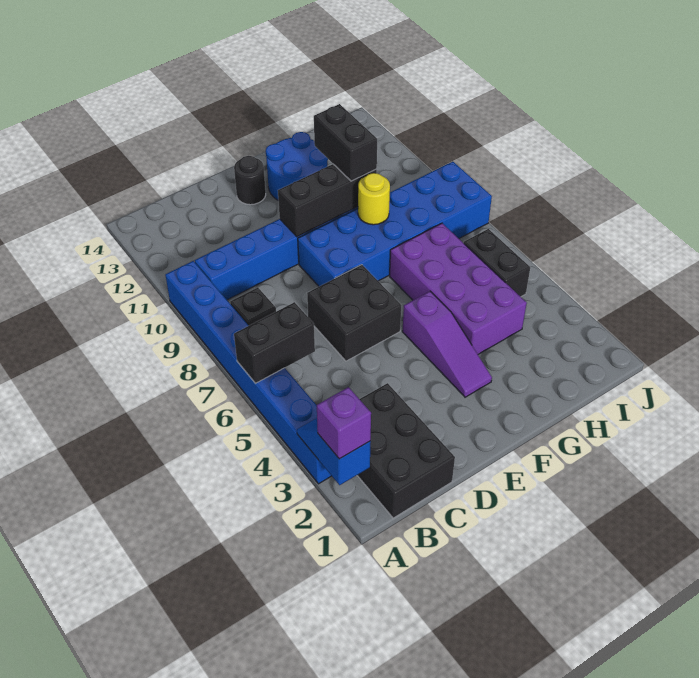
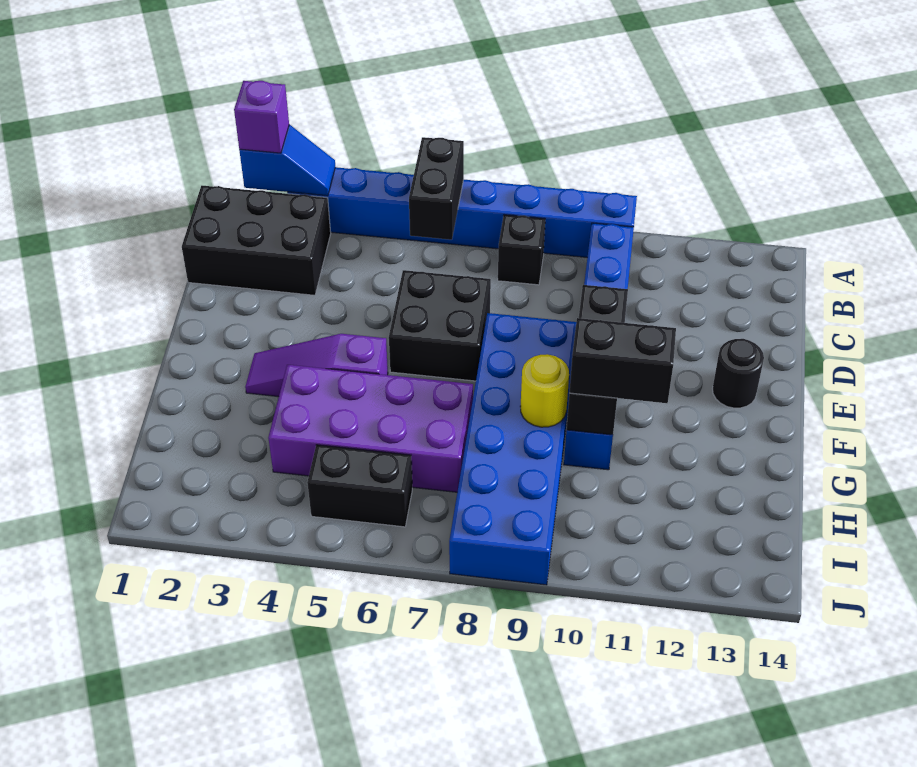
blue 2x2 round brick [266,132,328,200] -> none

